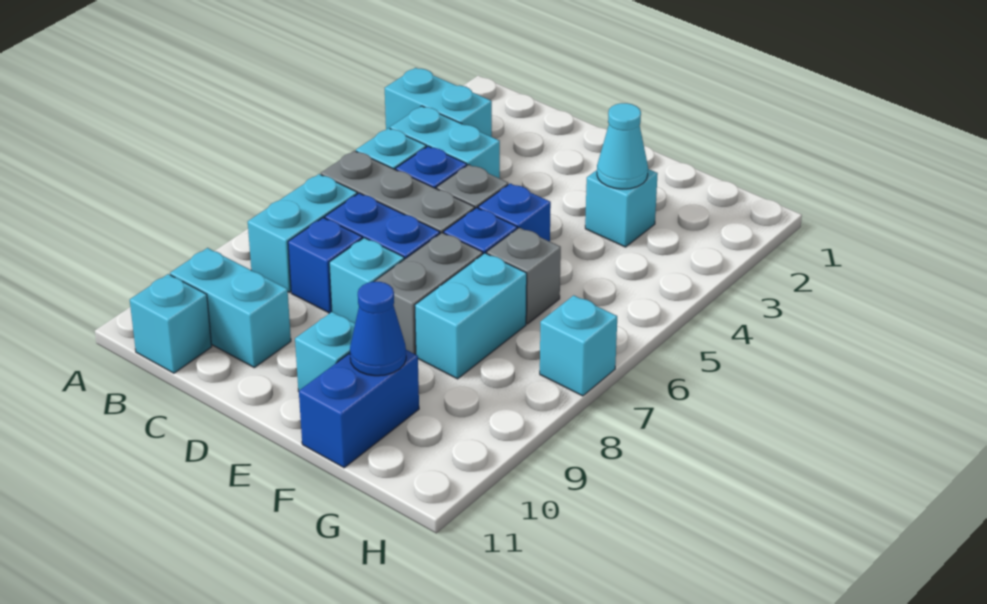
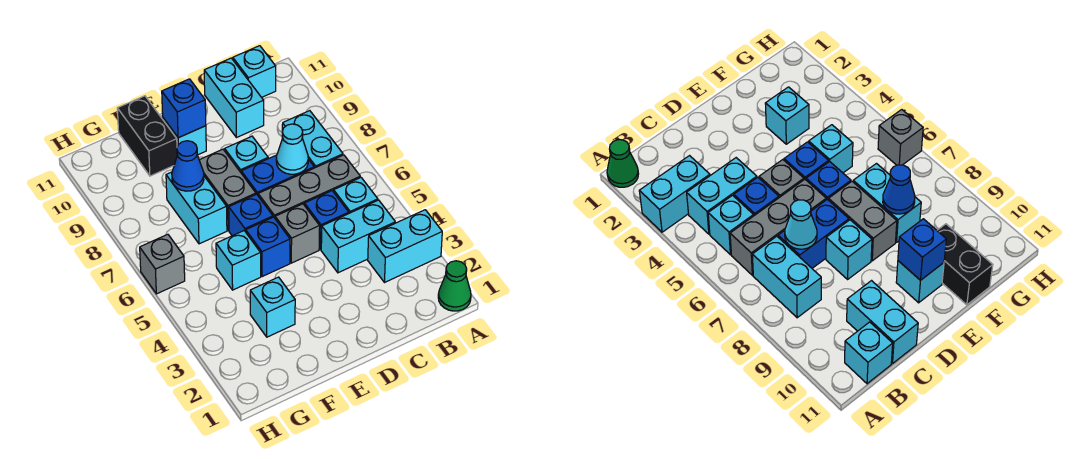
none -> green 1x1 cone [438,261,471,311]
cyan 1x2 brick [170,248,291,368] -> cyan 1x2 brick turned to [204,58,264,138]
blue 1x1 brick [288,218,362,313] -> blue 1x1 brick moved to [162,79,206,138]
cyan 1x1 cone [597,103,648,189] -> cyan 1x1 cone moved to [276,124,308,174]
grey 1x1 brick [487,228,561,324] -> grey 1x1 brick moved to [140,234,185,294]
blue 1x2 brick [299,350,419,468] -> black 1x2 brick [117,96,177,176]
blue 1x1 cone [350,282,406,376] -> blue 1x1 cone moved to [172,141,204,191]
cyan 1x1 brick [540,295,617,396] -> cyan 1x1 brick moved to [216,231,261,290]

